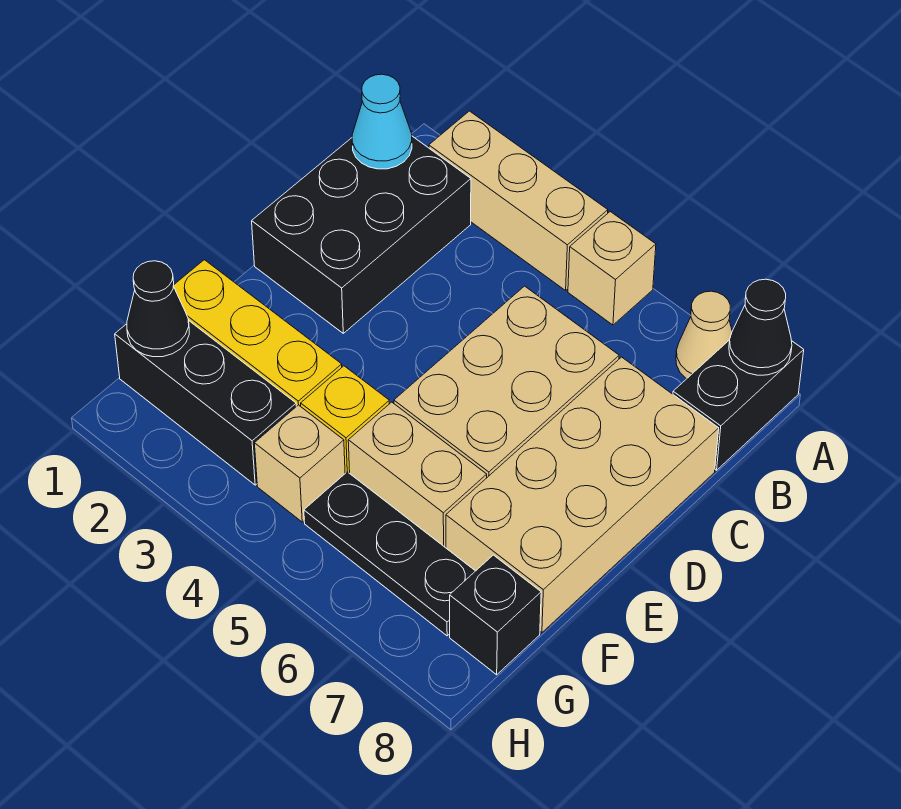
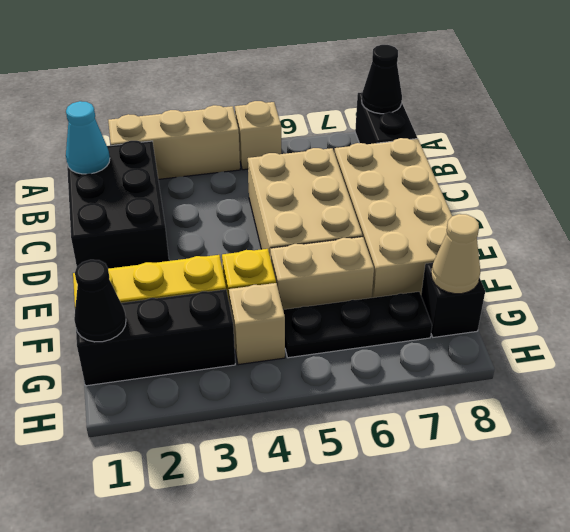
tan 1x1 cone [676,291,732,379] -> tan 1x1 cone moved to [431,214,480,294]

